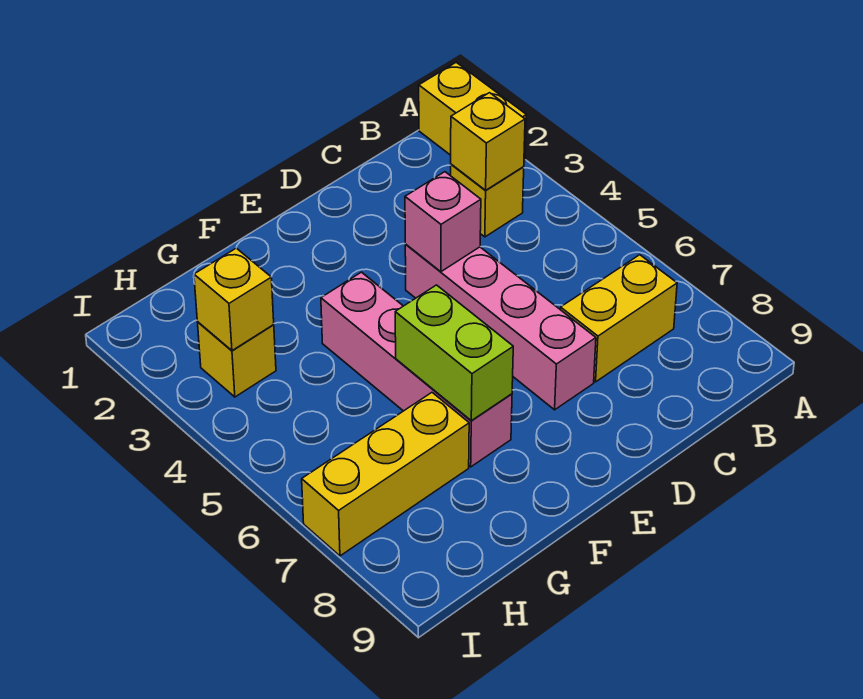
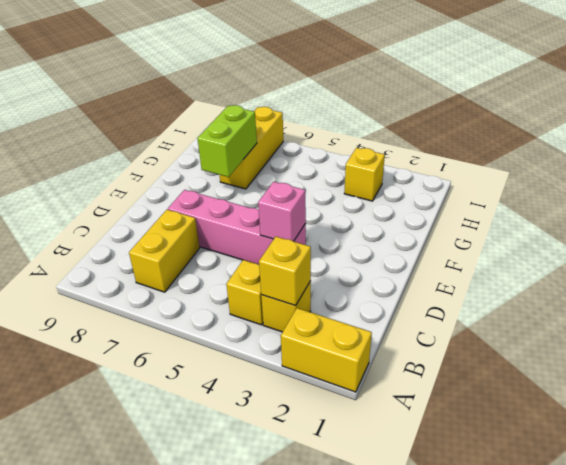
pink 1x4 brick [321,272,512,467] -> none
lime 1x2 brick [395,285,513,421] -> lime 1x2 brick turned to [197,105,257,177]
yellow 1x1 brick [194,248,274,351] -> yellow 1x1 brick moved to [226,260,263,325]

